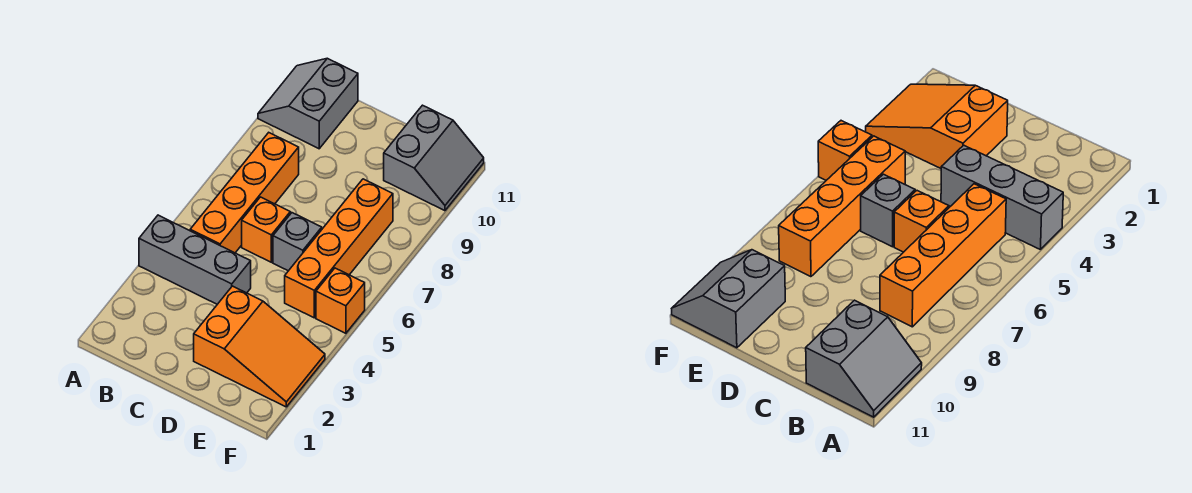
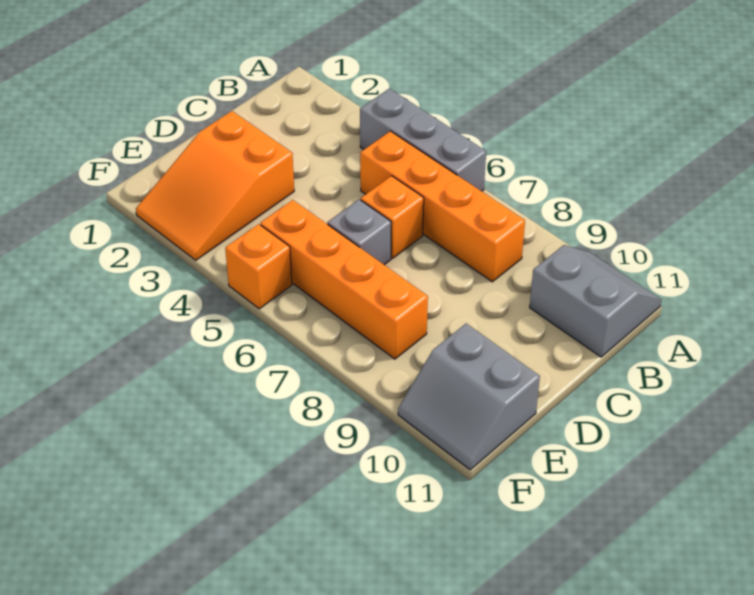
grey 1x3 brick [139,215,251,304] -> grey 1x3 brick turned to [360,89,486,191]

